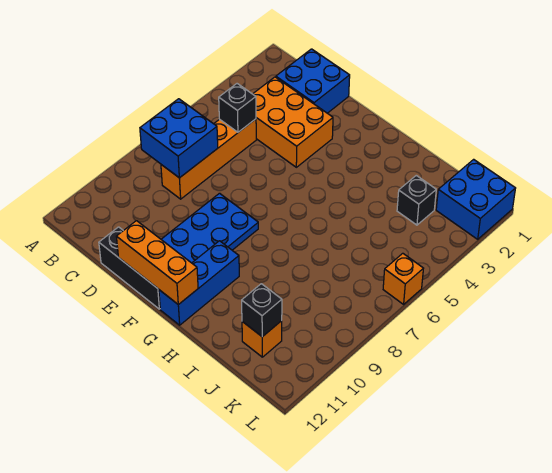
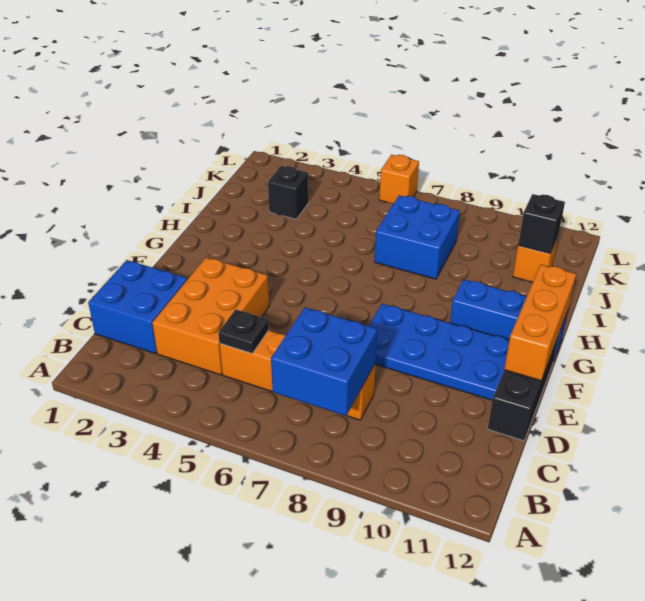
black 1x1 brick [219,84,256,132] -> black 1x1 plate [218,309,269,353]
blue 2x2 brick [436,159,516,239] -> blue 2x2 brick moved to [375,195,460,279]

